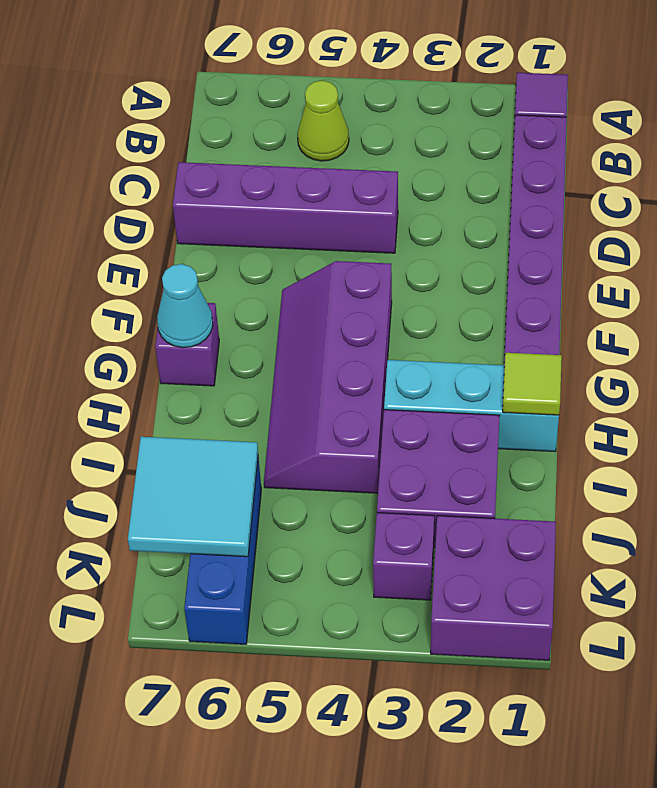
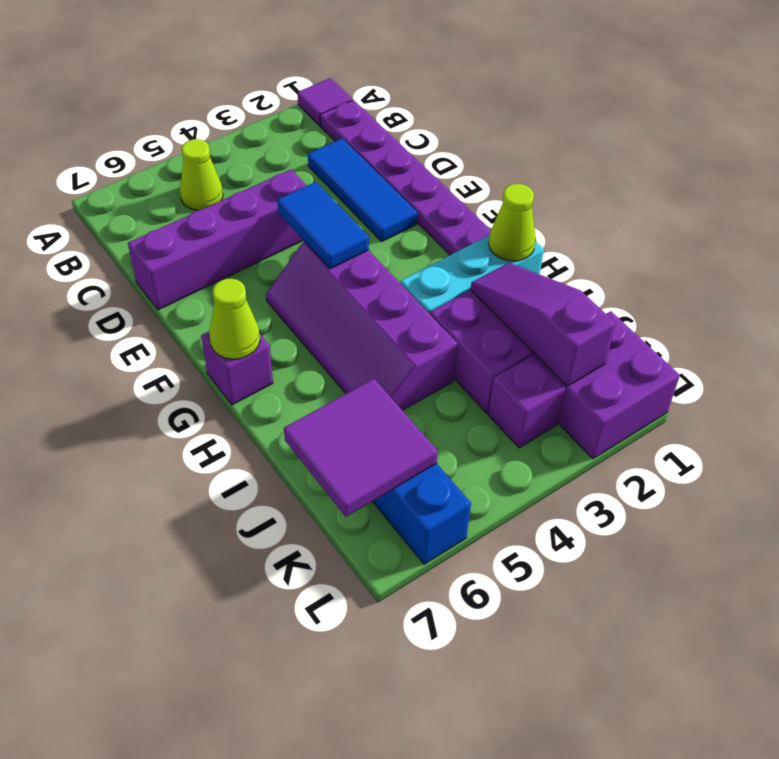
none -> blue 1x3 tile [308,138,417,241]
none -> blue 1x2 tile [277,182,369,269]
cyan 1x1 cone [157,264,213,348] -> lime 1x1 cone [209,279,260,359]
lime 1x1 tile [503,353,562,415] -> lime 1x1 cone [489,184,536,261]
none -> purple 1x3 slope [471,263,616,386]
cyan 2x2 tile [128,437,258,557] -> purple 2x2 tile [284,379,438,517]

